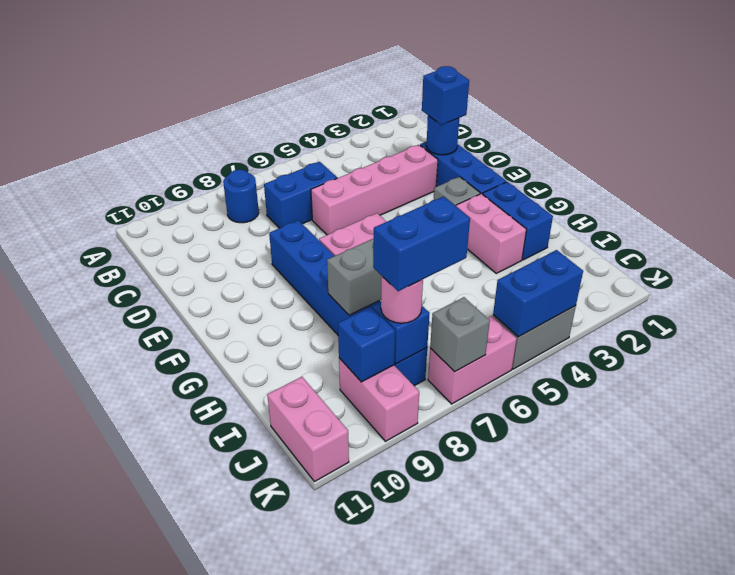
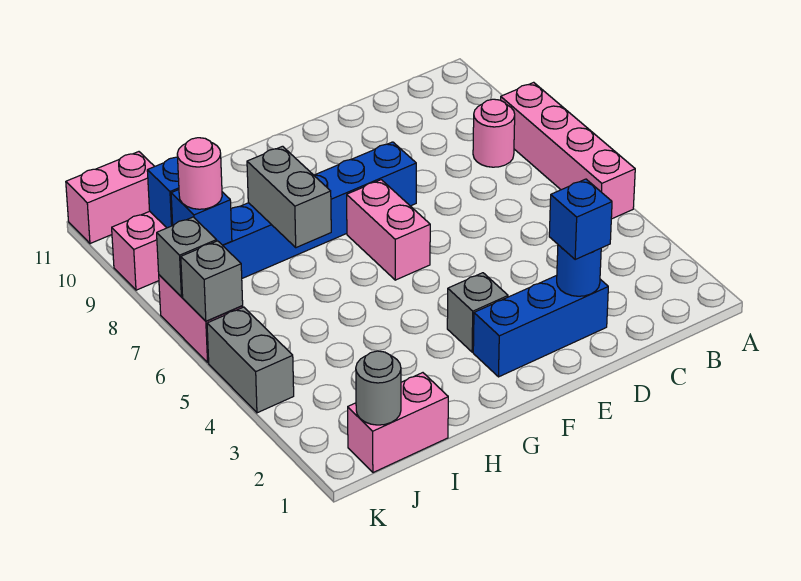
blue 1x1 round brick [223,170,259,223] -> pink 1x1 round brick [473,99,515,167]
blue 1x2 brick [264,162,337,228] -> none
pink 1x4 brick [311,145,438,235] -> pink 1x4 brick moved to [501,82,635,219]
blue 1x2 brick [483,182,553,260] -> none
pink 1x2 brick [456,194,526,273] -> pink 1x2 brick moved to [348,373,448,473]
none -> grey 1x1 round brick [356,351,401,425]
blue 1x2 brick [373,196,470,291] -> none
blue 1x2 brick [493,250,583,337] -> none
none -> grey 1x1 brick [181,241,243,321]

